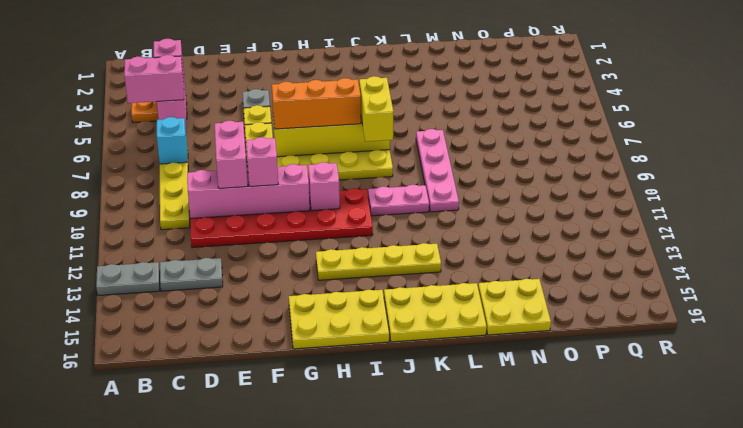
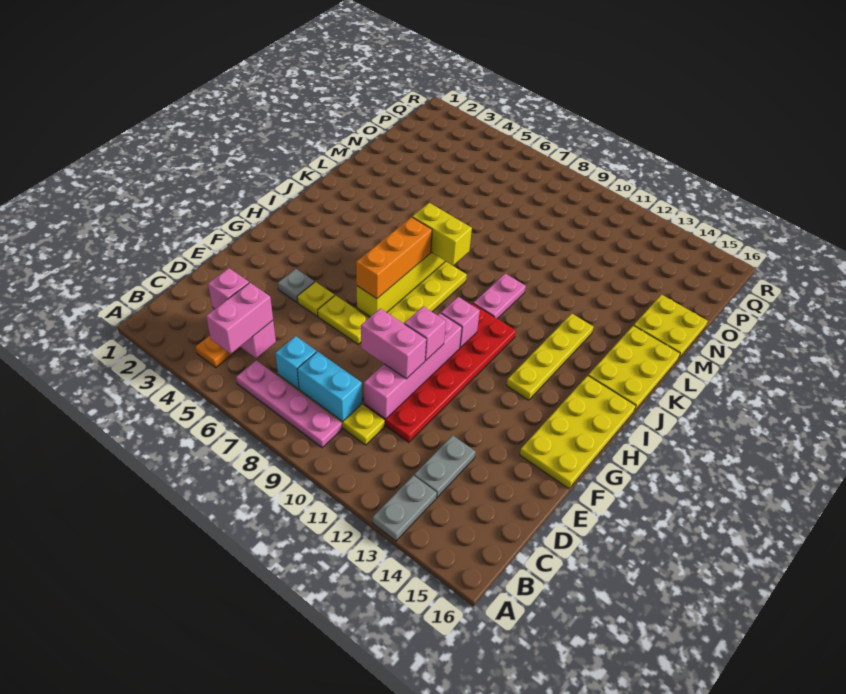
none -> cyan 1x2 brick [297,352,362,422]
yellow 2x3 plate [289,290,389,349] -> yellow 2x4 plate [520,376,636,489]
pink 1x4 plate [416,129,459,212] -> pink 1x4 plate moved to [236,361,342,448]

